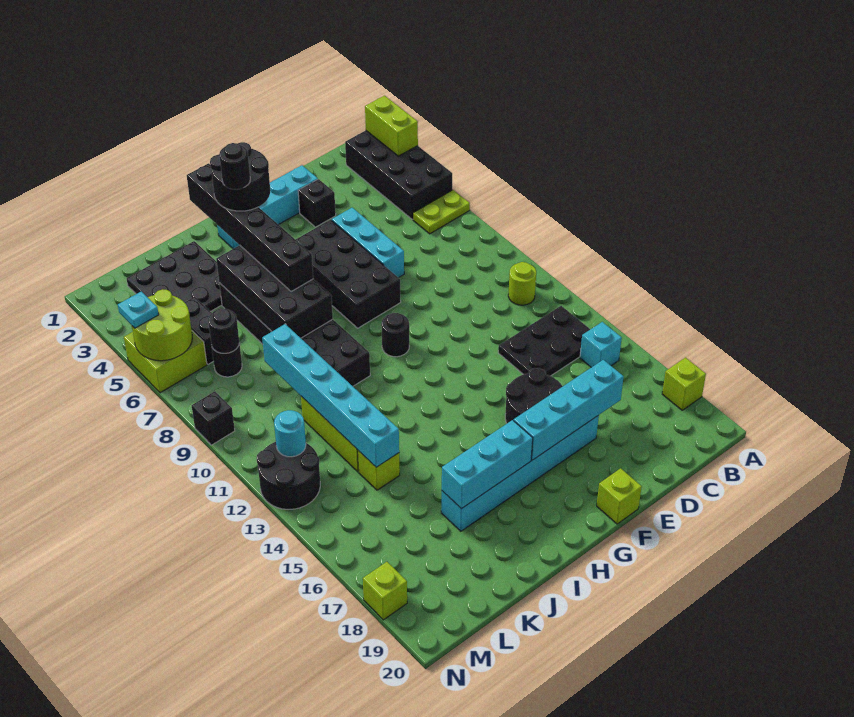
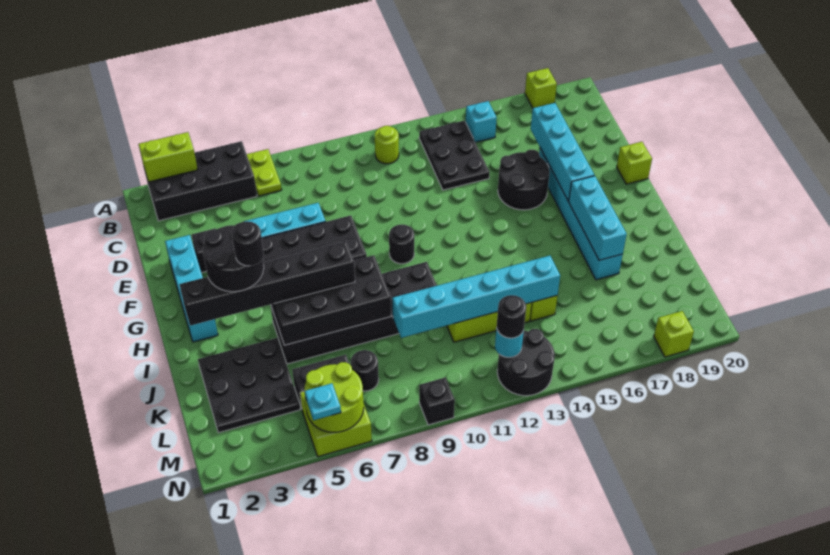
black 1x1 round brick [208,308,239,353] -> black 1x1 round brick moved to [497,295,526,338]

